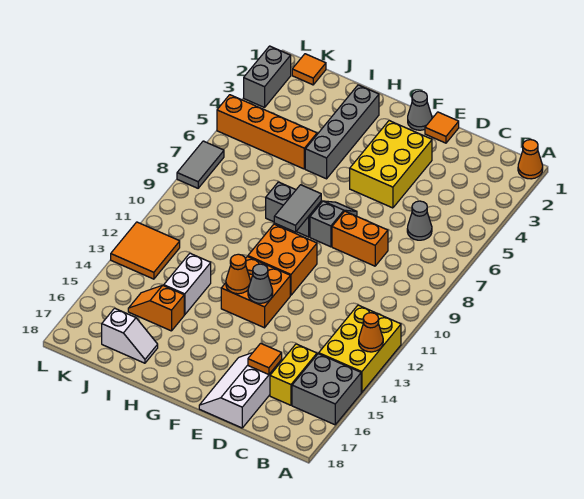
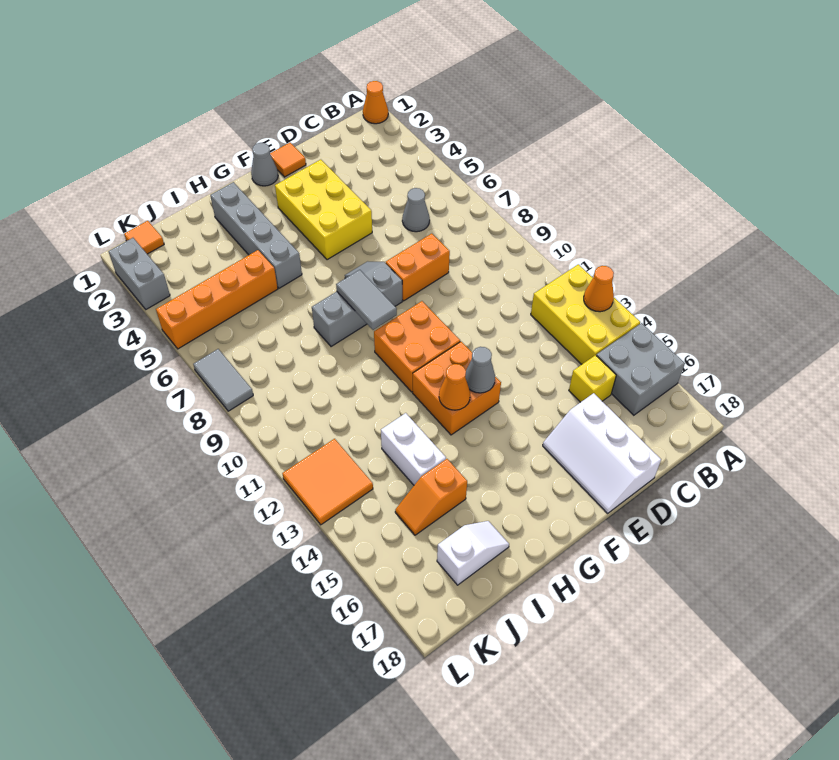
yellow 1x2 brick [270,344,317,405] -> yellow 1x1 brick [569,355,616,402]
orange 1x1 tile [248,343,282,375] -> none

